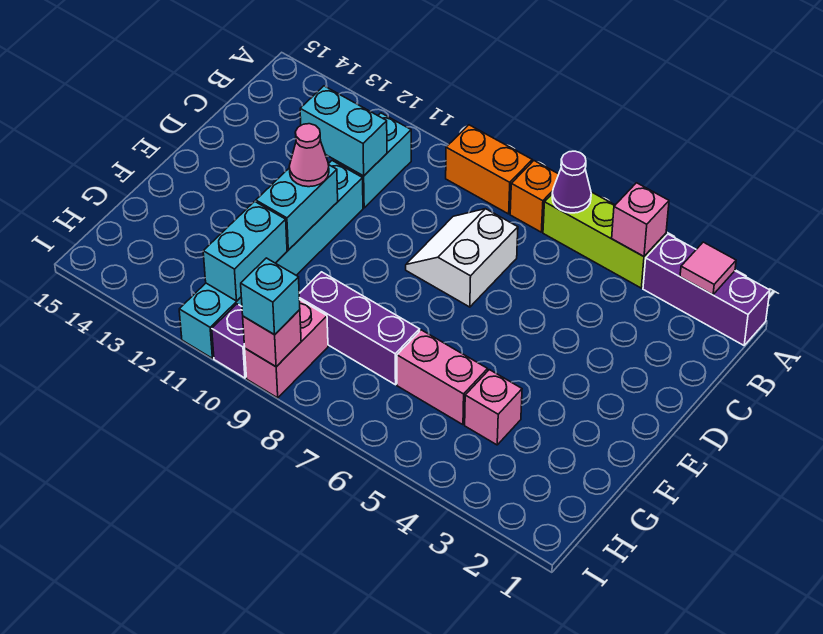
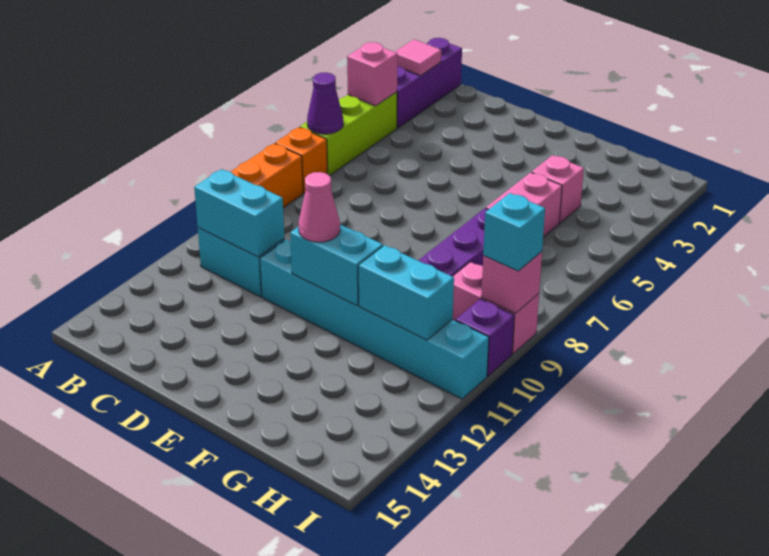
white 2x2 slope [406,209,518,307] -> none
cyan 1x2 brick [300,86,387,176] -> cyan 1x2 brick turned to [194,169,284,257]

